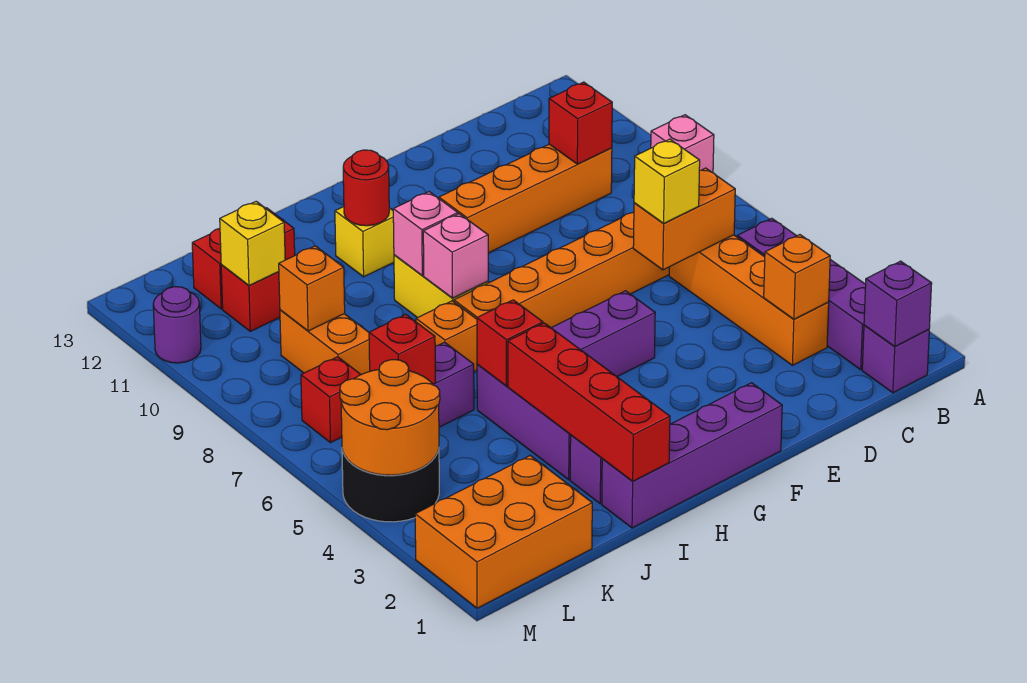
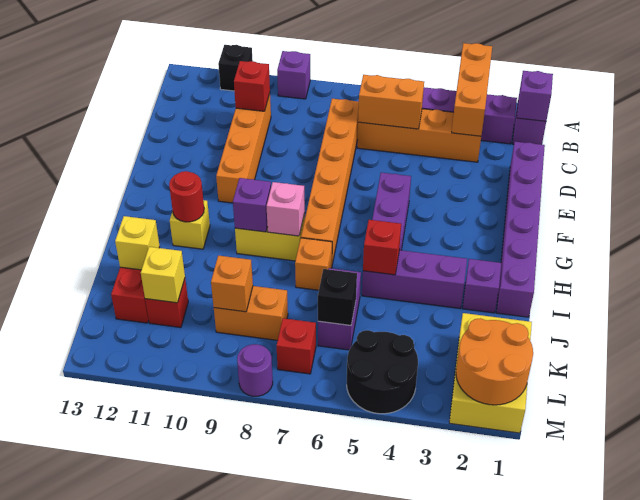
pink 1x1 brick [651,115,714,173] -> purple 1x1 brick [277,51,310,99]
none -> black 1x1 brick [218,45,253,91]
orange 1x1 brick [764,235,830,319] -> orange 1x3 brick [452,43,492,136]
orange 1x2 brick [633,168,735,270] -> orange 1x2 brick turned to [358,75,424,129]
yellow 1x1 brick [634,139,700,224] -> yellow 1x1 brick moved to [115,216,160,270]
purple 1x4 brick [602,383,782,528] -> purple 1x6 brick [496,142,545,317]
pink 1x1 brick [393,192,458,276] -> purple 1x1 brick [233,178,271,232]
red 1x4 brick [508,323,670,481] -> none
orange 2x3 brick [415,456,592,608] -> yellow 2x3 brick [449,313,532,433]
red 1x1 brick [369,314,436,384] -> black 1x1 brick [318,269,357,325]
orange 2x2 round brick [340,360,440,475] -> orange 2x2 round brick moved to [456,318,533,405]
purple 1x1 round brick [153,287,201,363] -> purple 1x1 round brick moved to [237,344,273,396]

